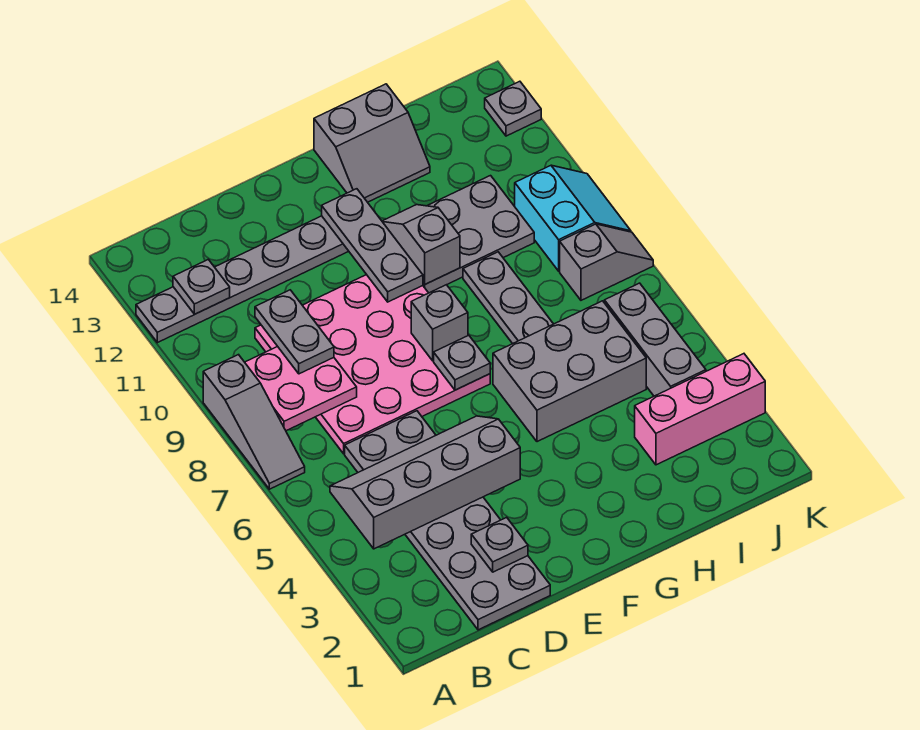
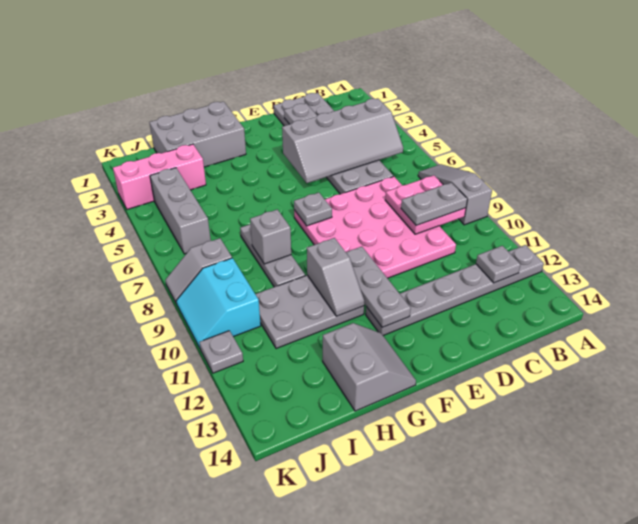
grey 1x2 plate [255,290,334,374] -> grey 1x2 plate turned to [401,183,467,226]
grey 1x1 brick [411,285,468,361] -> grey 1x1 brick moved to [250,210,291,264]
grey 2x3 brick [493,301,646,442] -> grey 2x3 brick moved to [149,102,246,167]
grey 2x2 slope [314,84,430,202] -> grey 2x2 slope turned to [323,323,416,411]
grey 1x1 plate [485,81,541,136] -> grey 1x1 plate moved to [199,331,243,373]

